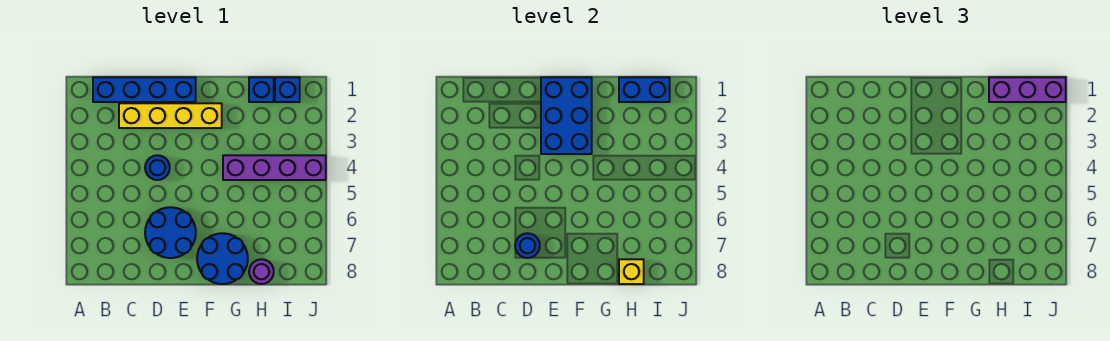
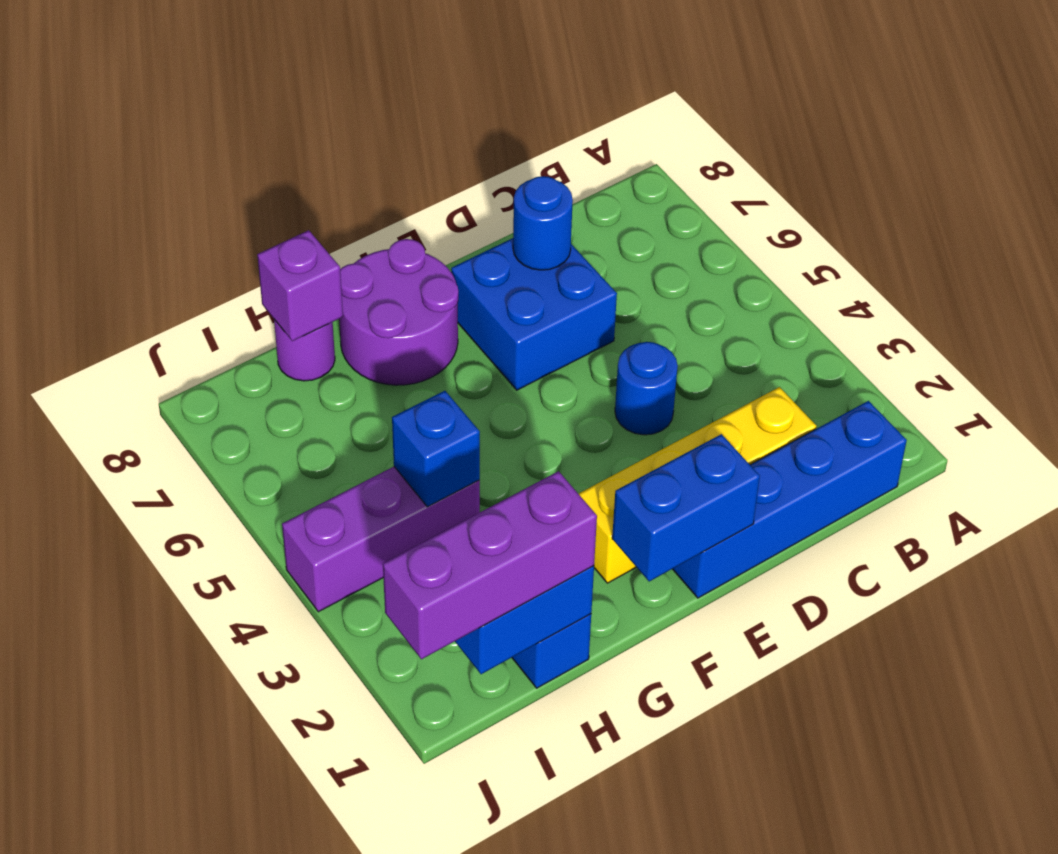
blue 2x2 round brick [145,207,196,258] -> blue 2x2 brick [451,238,617,390]
blue 2x3 brick [541,77,592,154] -> blue 1x2 brick [612,434,760,581]
blue 2x2 round brick [197,233,248,284] -> purple 2x2 round brick [339,239,458,385]
purple 1x4 brick [223,155,326,180] -> purple 1x3 brick [282,467,480,612]
yellow 1x1 brick [619,259,644,284] -> purple 1x1 brick [257,230,343,341]
blue 1x1 brick [275,77,300,102] -> blue 1x1 brick moved to [392,391,480,507]

